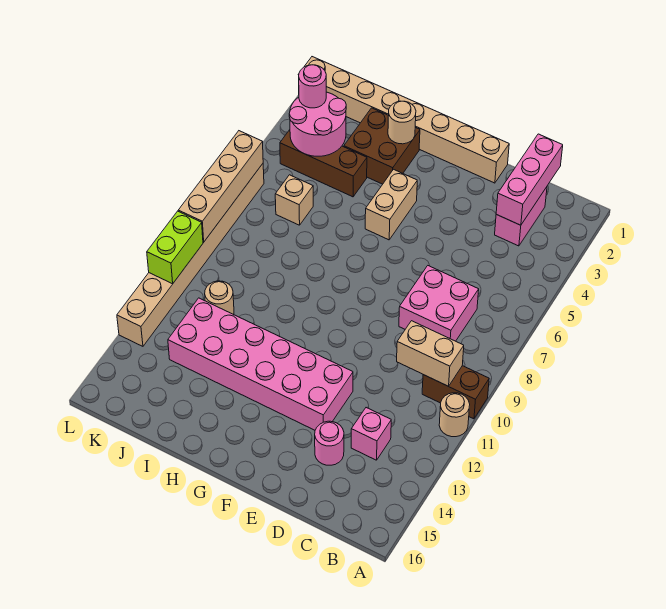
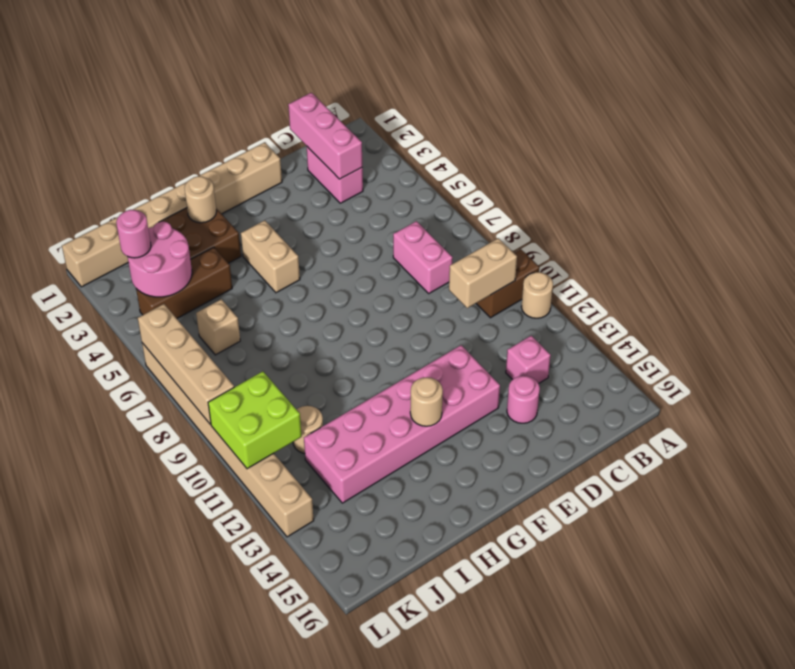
pink 2x2 brick [399,266,479,341] -> pink 1x2 brick [393,221,453,293]
none -> tan 1x1 round brick [410,377,443,426]
lime 1x2 brick [147,211,203,284] -> lime 2x2 brick [208,371,302,469]

